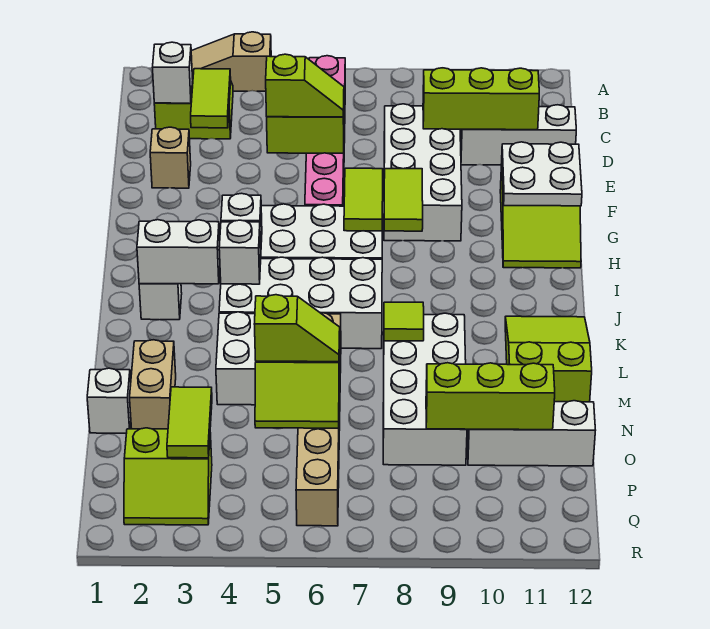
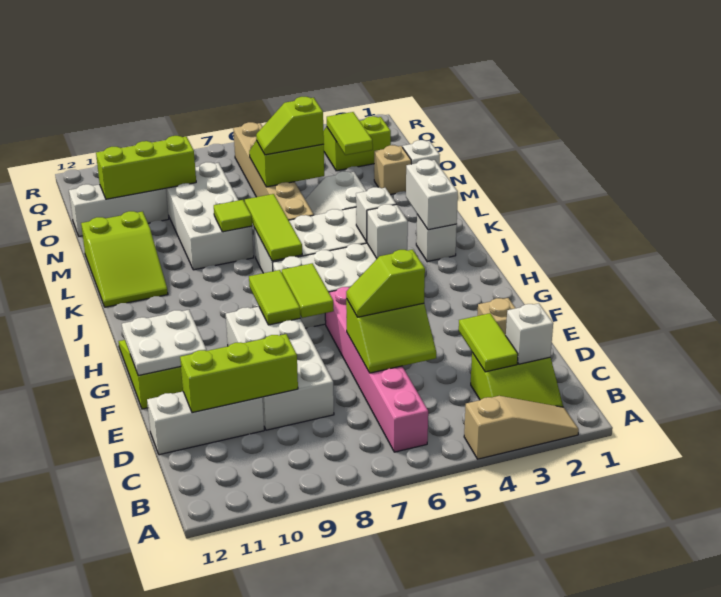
white 1x2 brick [137,220,220,284] -> white 1x2 brick turned to [406,159,458,230]
none -> lime 1x3 tile [245,194,302,261]
tan 1x2 brick [130,340,176,429] -> tan 1x1 brick [374,145,411,195]

